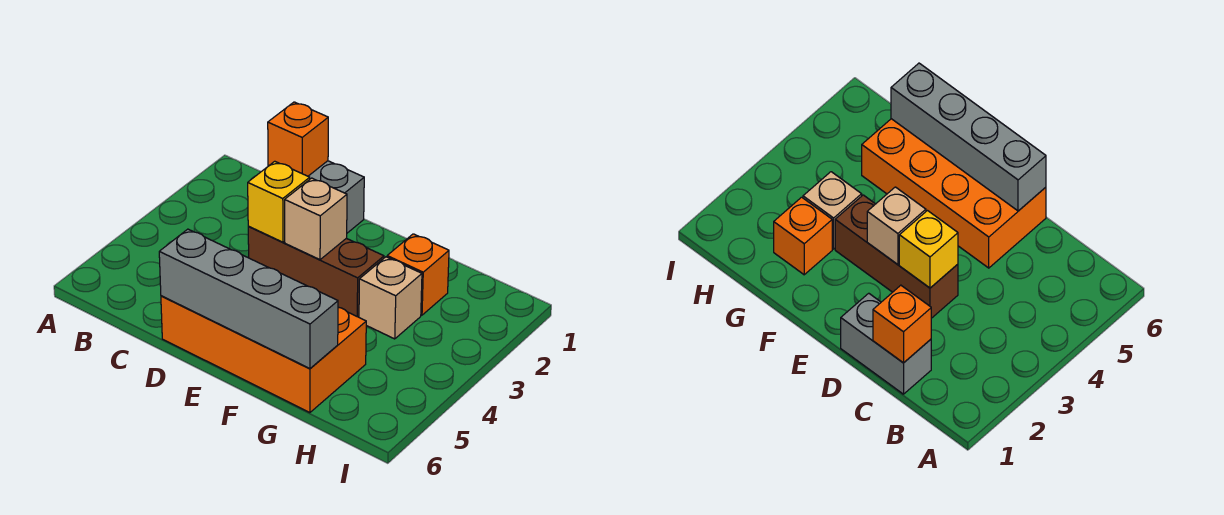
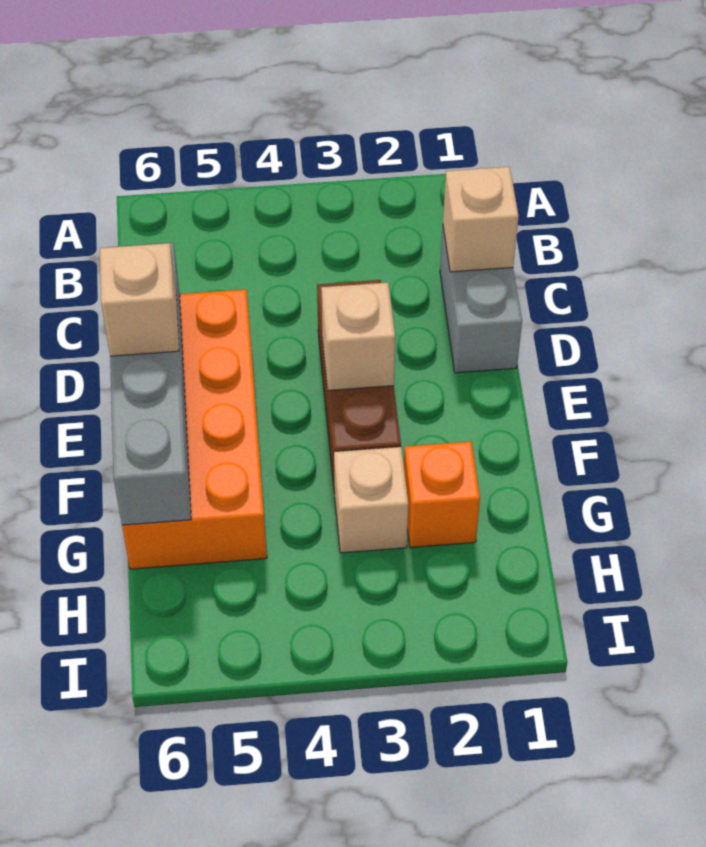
orange 1x1 brick [268,102,328,176] -> tan 1x1 brick [443,167,519,272]
yellow 1x1 brick [248,161,310,242] -> none
none -> tan 1x1 brick [100,243,179,356]

